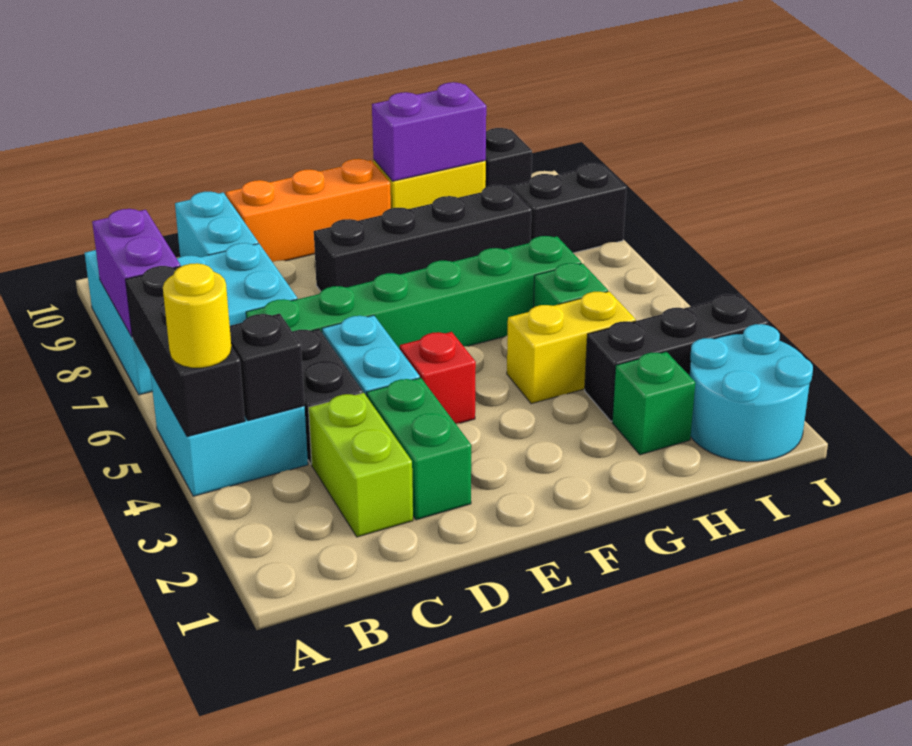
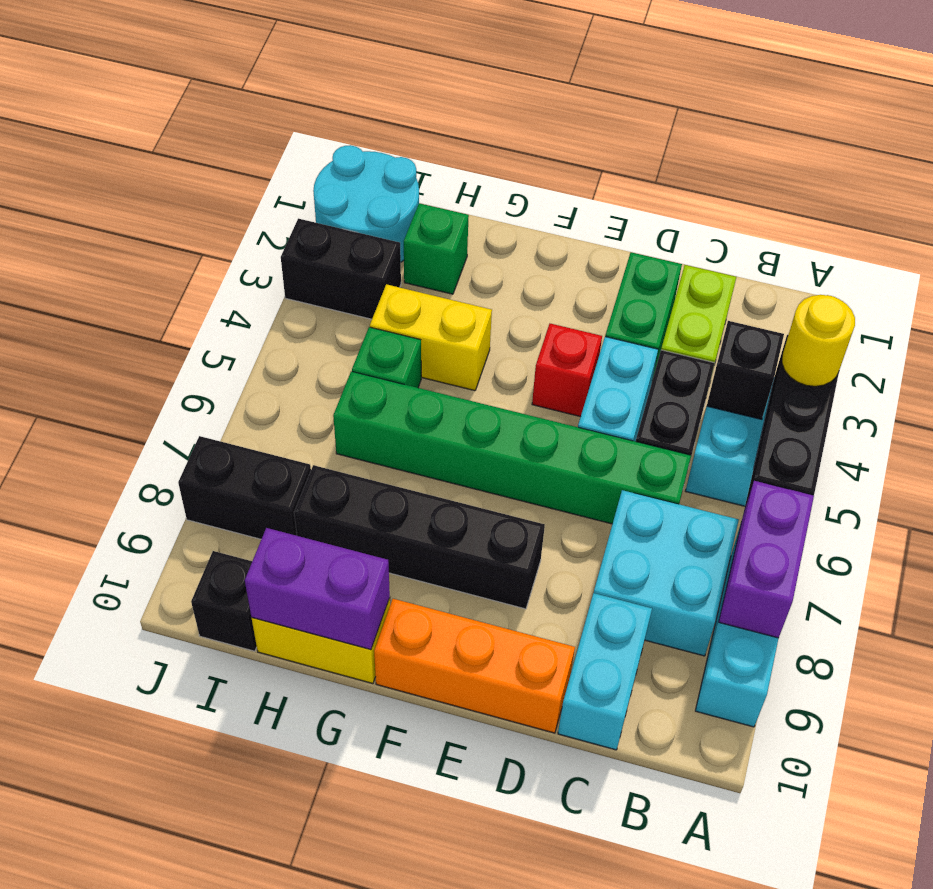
black 1x3 brick [585,294,768,421] -> black 1x2 brick [281,219,401,319]

